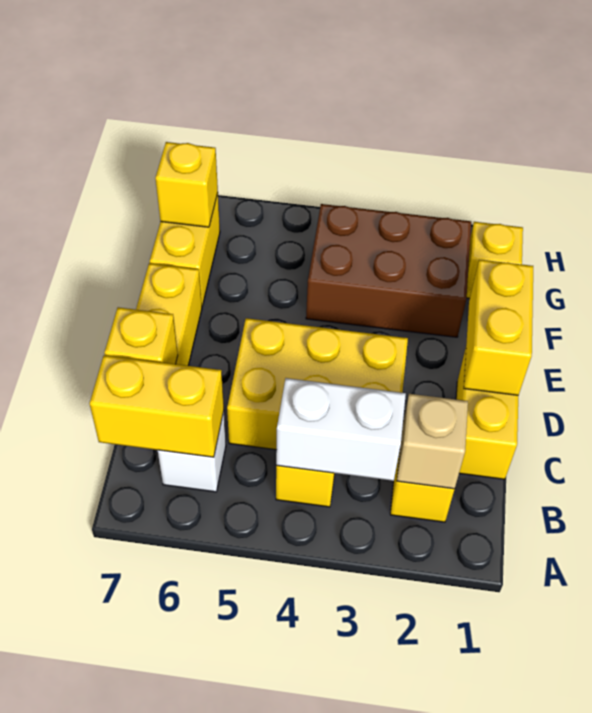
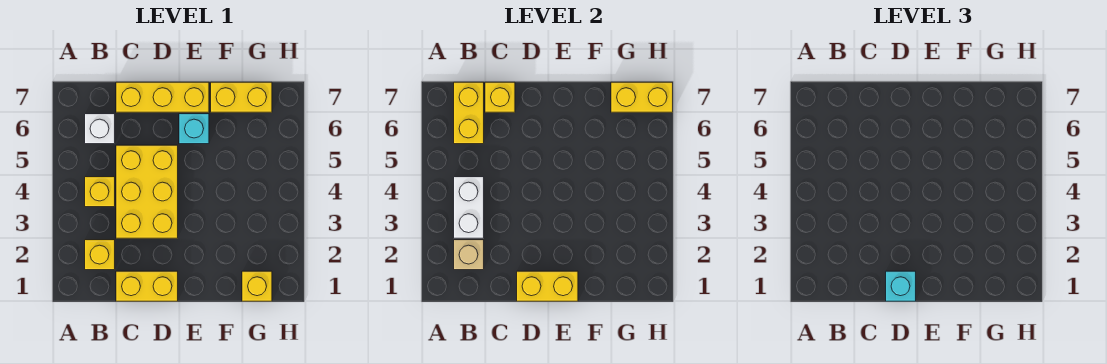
none -> cyan 1x1 brick [886,271,916,301]
none -> cyan 1x1 brick [179,114,209,144]
brown 2x3 brick [306,204,471,337] -> none
yellow 1x1 brick [155,142,218,227] -> yellow 1x2 brick [611,82,673,112]

